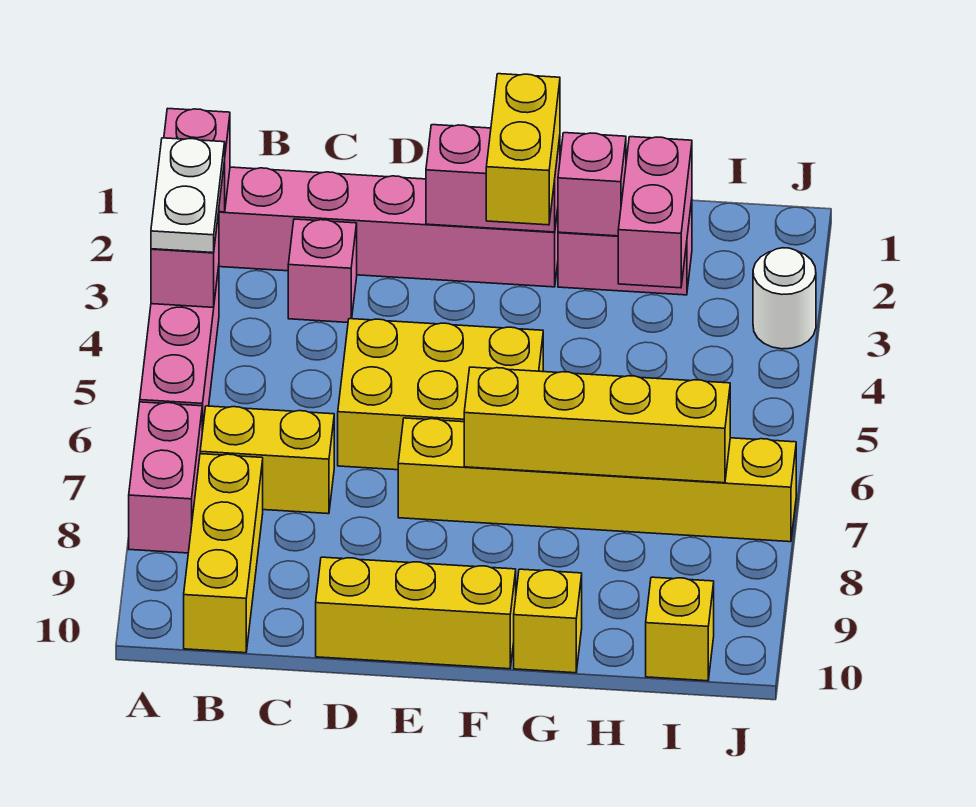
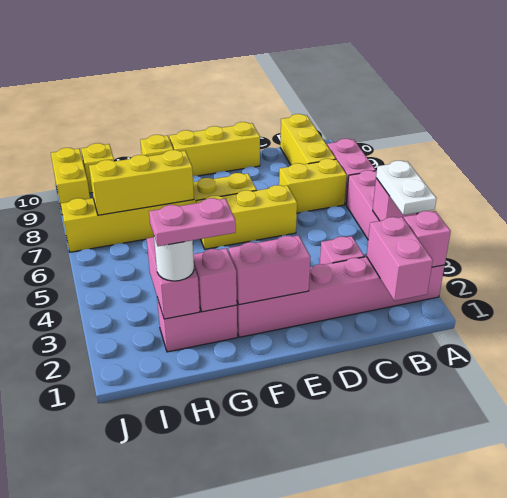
none -> pink 1x2 brick [367,217,433,301]
yellow 2x3 brick [338,318,543,470] -> yellow 1x3 brick [196,185,297,249]
yellow 1x2 brick [486,74,560,225] -> yellow 1x2 brick moved to [51,148,90,215]
yellow 1x4 brick [464,367,730,483] -> yellow 1x3 brick [89,150,194,215]
none -> pink 1x2 plate [149,198,236,246]
white 1x1 round brick [753,248,816,349] -> white 1x1 round brick moved to [154,237,194,281]

